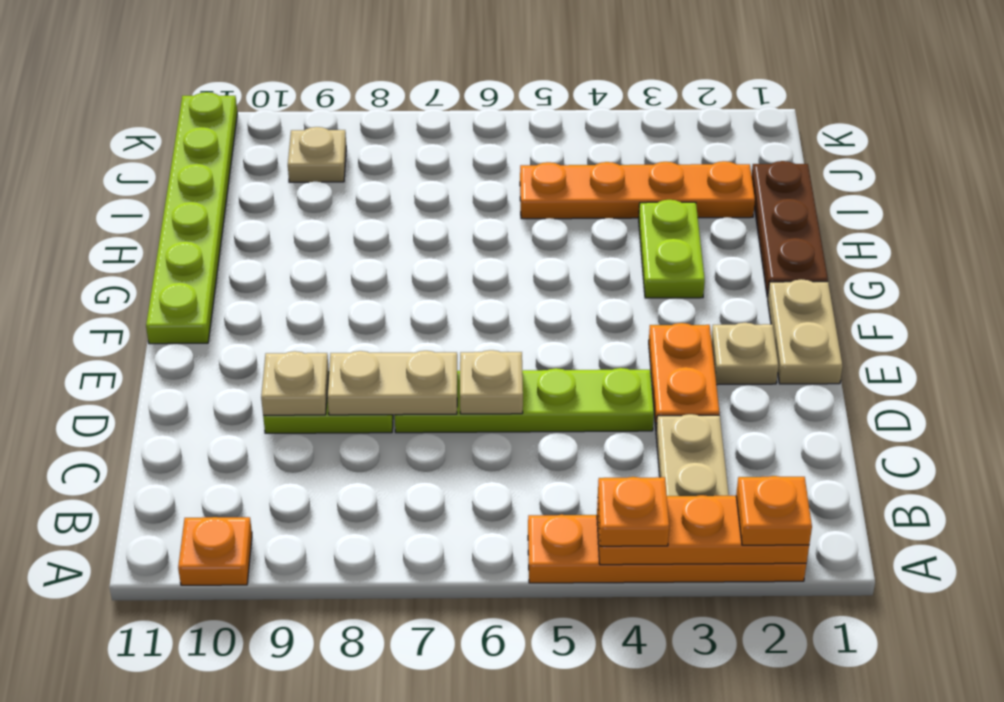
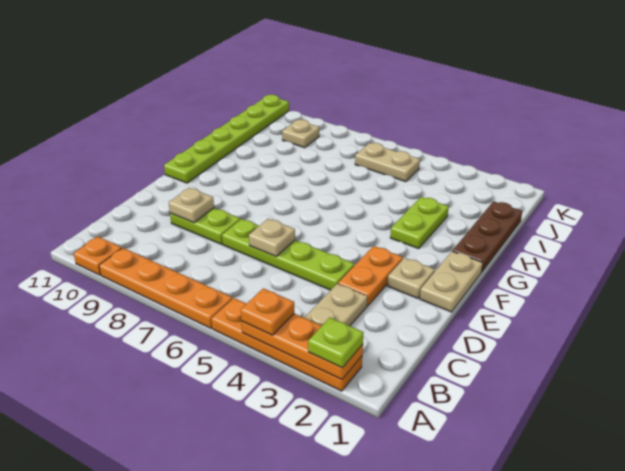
orange 1x1 plate [736,476,812,545] -> lime 1x1 plate [308,318,364,368]
tan 1x2 plate [327,351,457,415] -> tan 1x2 plate moved to [355,143,420,182]
orange 1x4 plate [520,161,755,219] -> orange 1x4 plate moved to [99,248,232,328]

